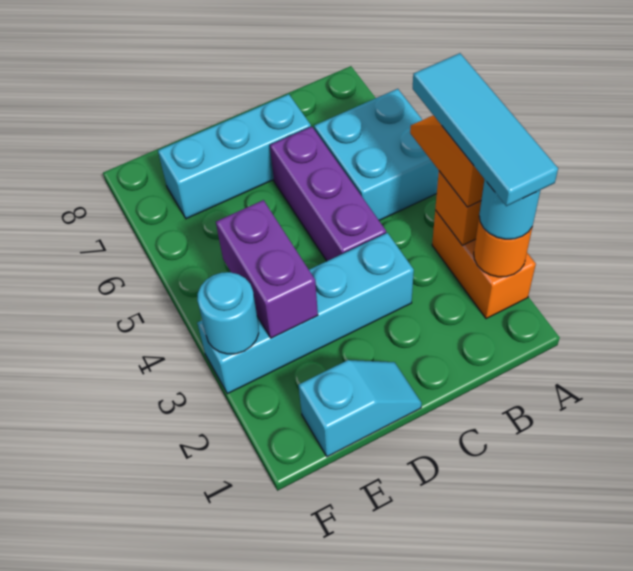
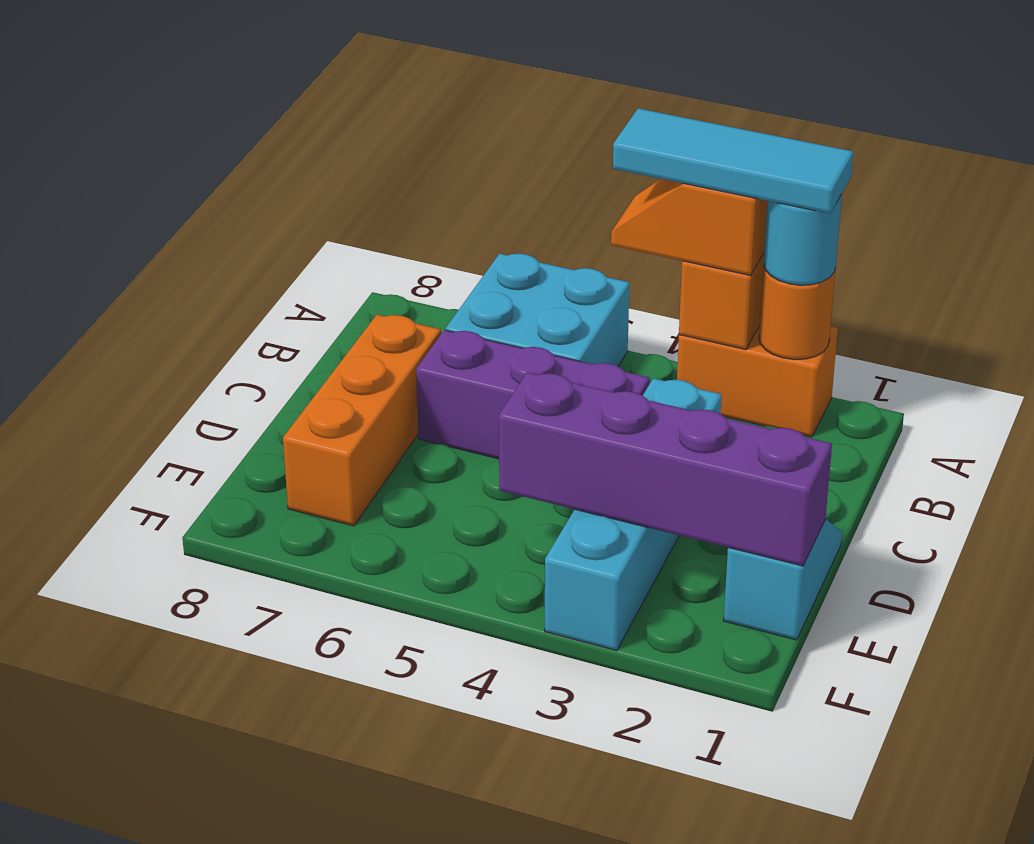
cyan 1x3 brick [158,94,311,219] -> orange 1x3 brick [283,315,441,526]
purple 1x2 brick [216,200,318,338] -> purple 1x4 brick [499,372,832,566]
cyan 1x1 round brick [197,272,259,354] -> none

